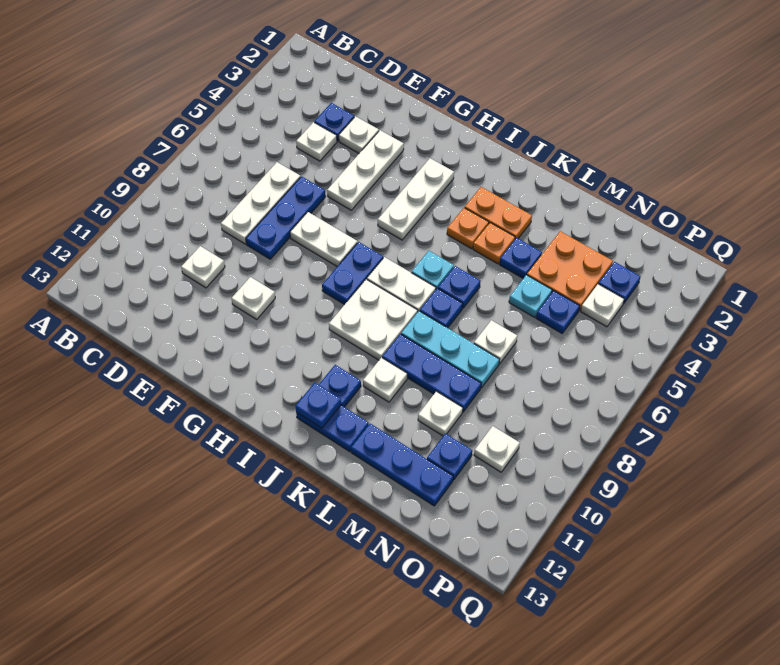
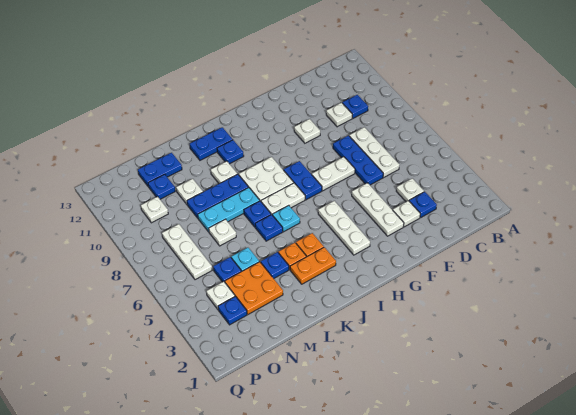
blue 1x1 plate [295,383,341,428] -> blue 1x1 plate moved to [342,95,368,118]
blue 1x3 plate [351,424,453,506] -> blue 1x2 plate [138,153,182,187]
none -> white 1x3 plate [162,224,212,280]

